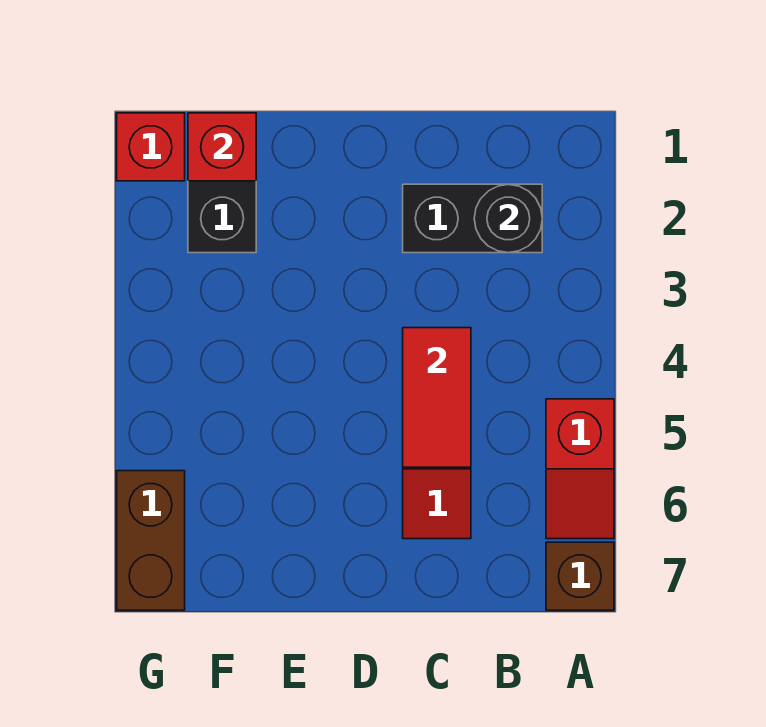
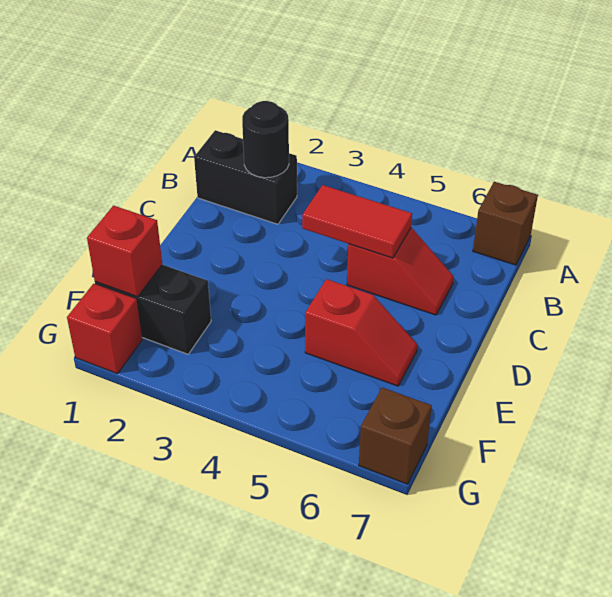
red 1x2 slope [546,399,614,539] -> red 1x2 slope moved to [305,279,417,386]
black 1x2 brick [403,184,542,253] -> black 1x2 brick turned to [194,130,297,224]
brown 1x2 brick [117,471,185,610] -> brown 1x1 brick [359,388,432,484]

